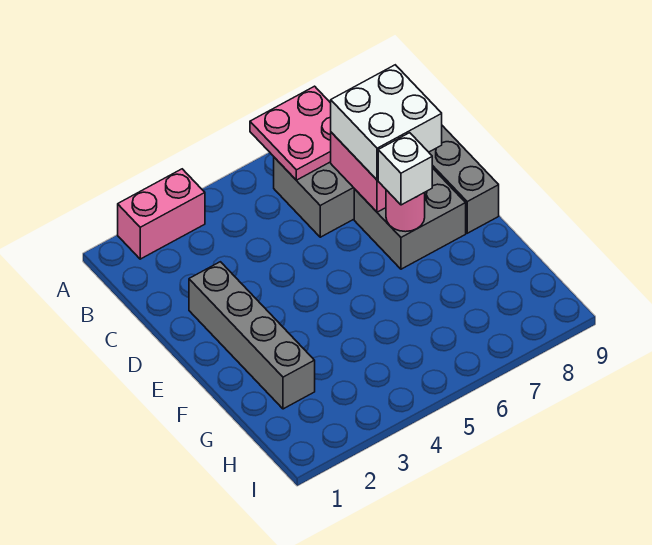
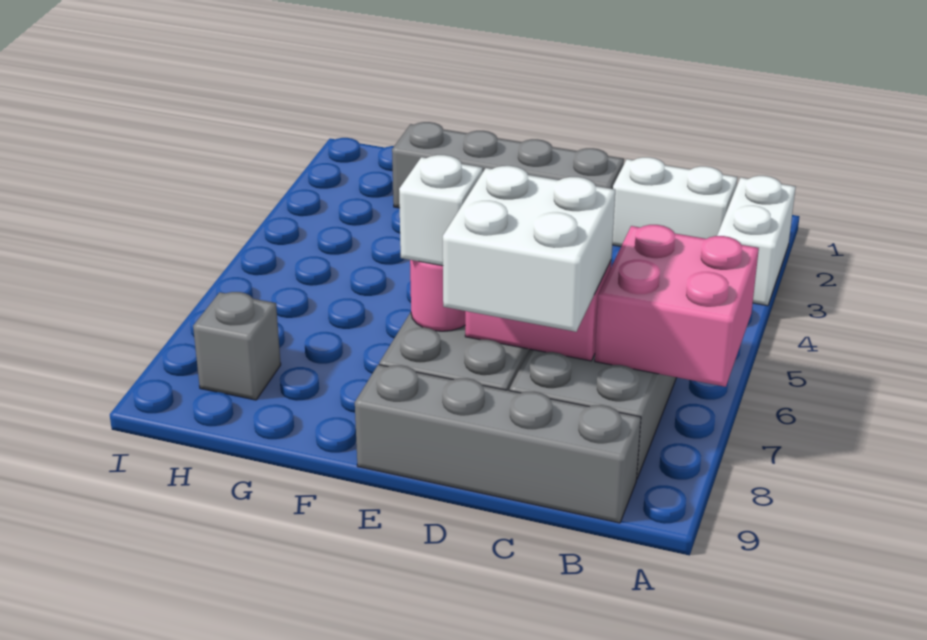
pink 1x2 brick [118,169,205,259] -> white 1x2 brick [717,176,796,306]
pink 2x2 plate [250,86,331,180] -> pink 2x2 brick [595,225,759,387]
none -> white 1x2 brick [612,157,737,246]
none -> grey 1x1 brick [193,292,281,400]

